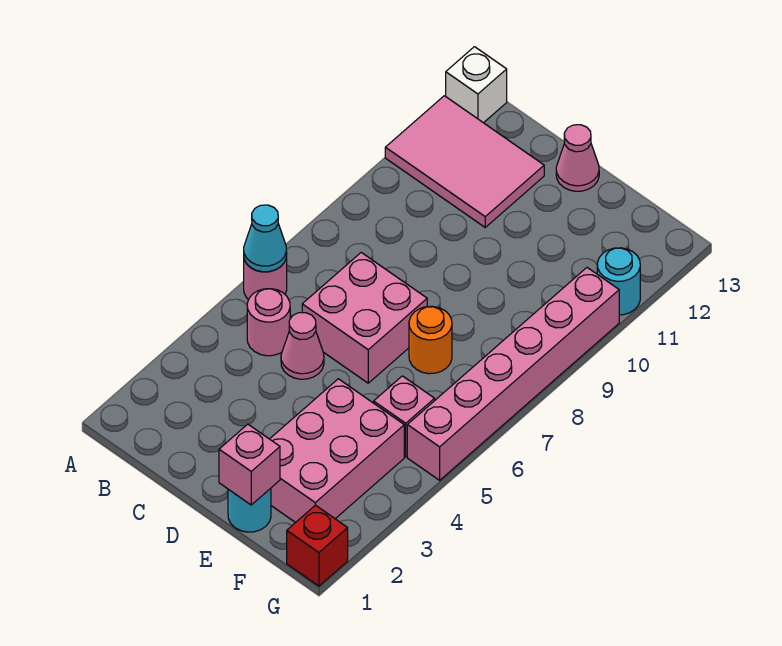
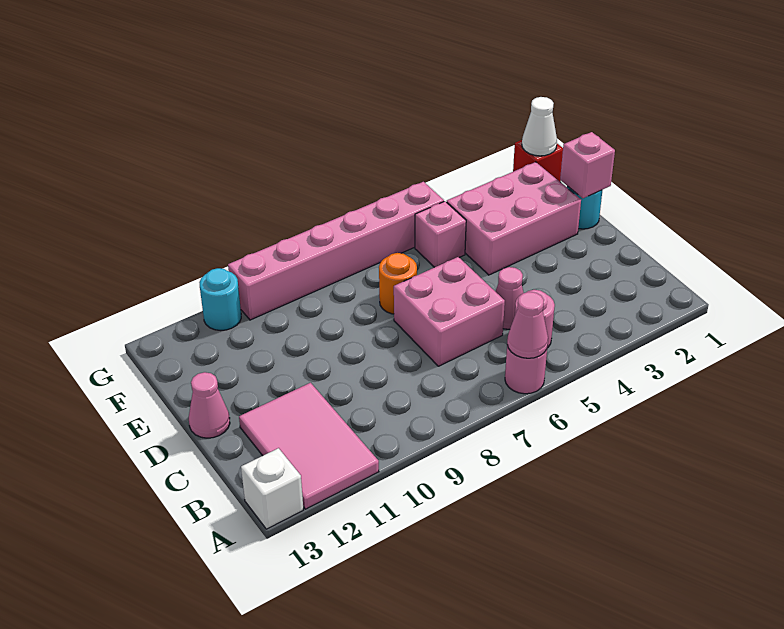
cyan 1x1 cone [244,205,287,272] -> pink 1x1 cone [507,292,548,358]
none -> white 1x1 cone [522,97,557,156]

